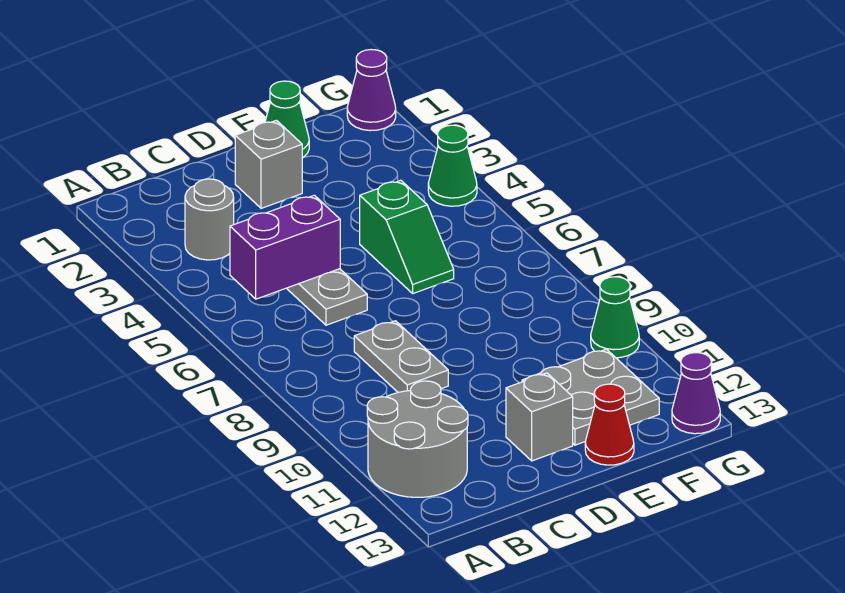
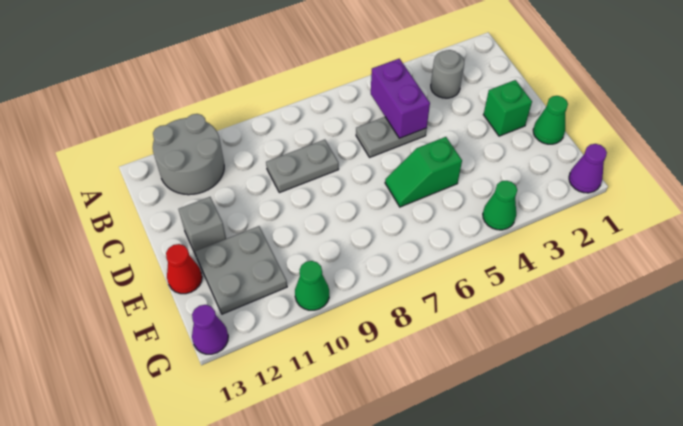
grey 1x1 brick [235,120,302,208] -> green 1x1 brick [483,80,532,136]

